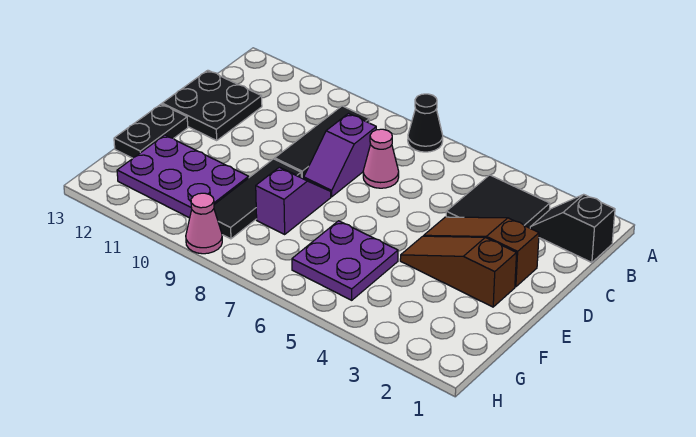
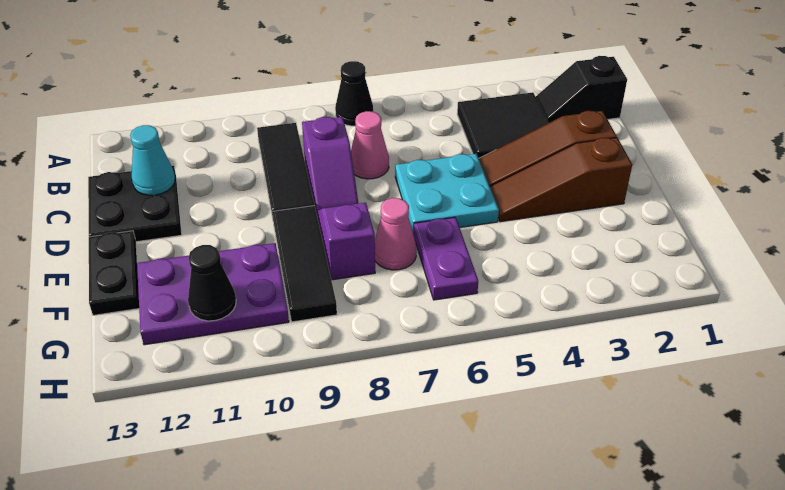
none -> cyan 1x1 cone [130,125,175,195]
none -> cyan 2x2 plate [395,154,499,234]
purple 2x2 plate [292,221,398,300] -> purple 1x2 plate [413,217,478,300]
none -> black 1x1 cone [188,245,236,321]
pink 1x1 cone [186,193,222,254] -> pink 1x1 cone moved to [375,198,417,270]

